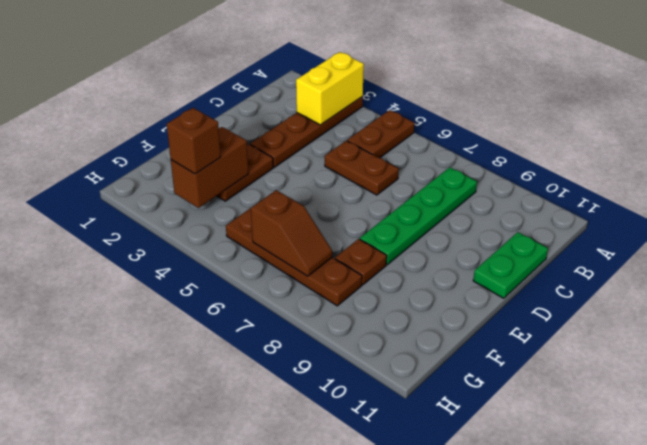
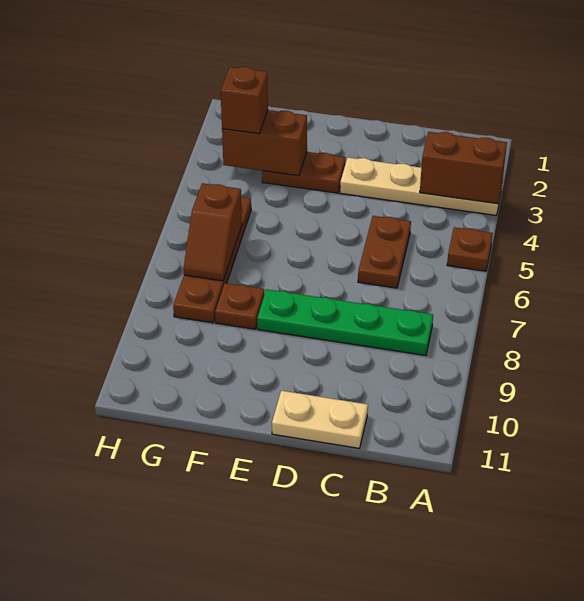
brown 1x4 plate [250,97,363,167] -> tan 1x4 plate [340,158,502,215]
yellow 1x2 brick [296,52,364,125] -> brown 1x2 brick [420,132,507,204]
brown 1x2 plate [347,110,414,158] -> brown 1x1 plate [447,227,493,271]
green 1x2 plate [473,232,548,298] -> tan 1x2 plate [272,391,368,448]

